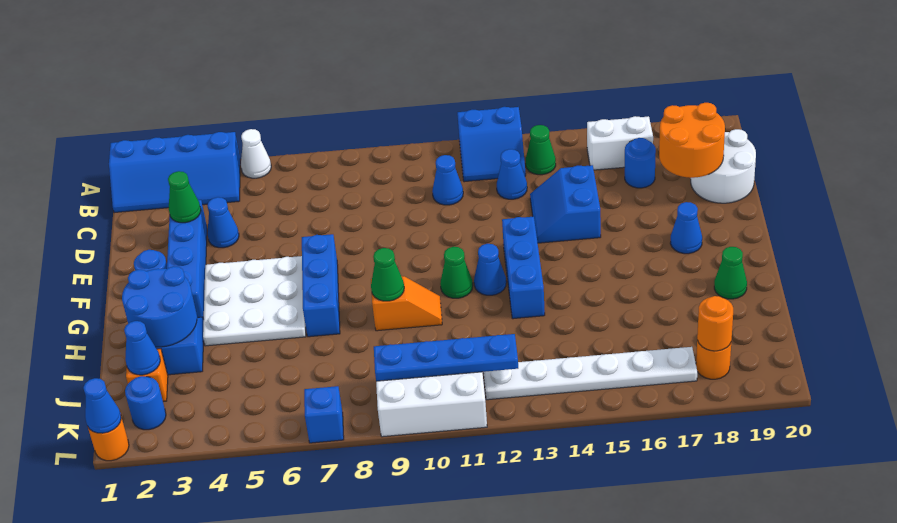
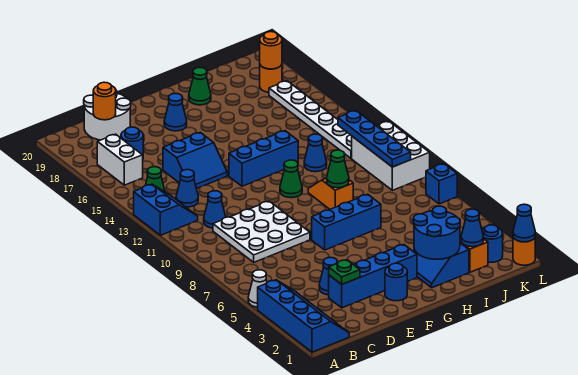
orange 2x2 round brick [659,103,725,178] -> orange 1x1 round brick [93,82,116,120]
green 1x1 cone [168,171,201,223] -> green 1x1 plate [329,260,360,284]
white 3x3 plate [203,256,306,346] -> white 3x3 plate moved to [213,201,310,262]
blue 1x1 cone [474,244,506,295] -> blue 1x1 cone moved to [304,134,327,172]

